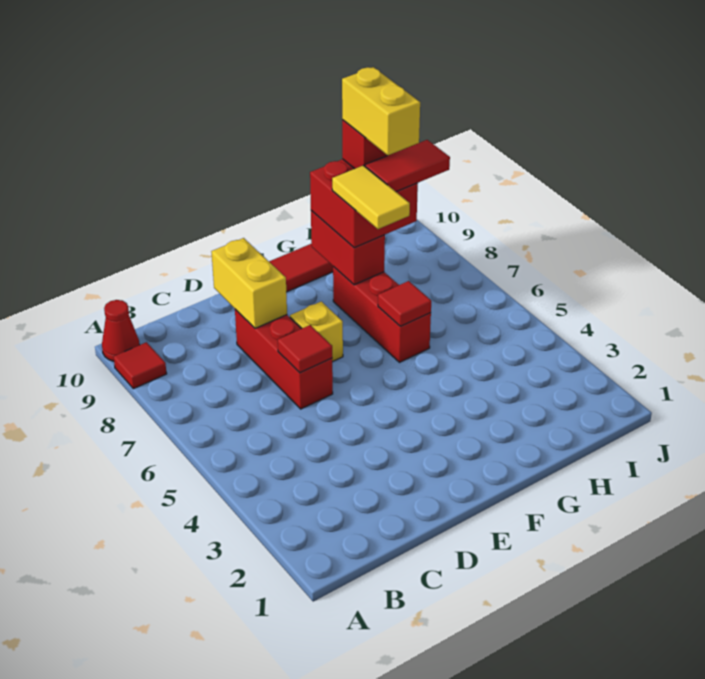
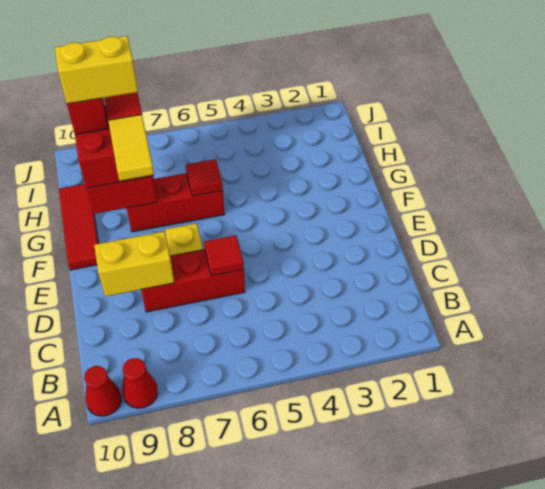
red 1x1 tile [114,342,167,389] -> red 1x1 cone [122,358,158,408]
yellow 1x2 tile [332,165,410,229] -> yellow 1x2 tile turned to [108,115,154,181]

